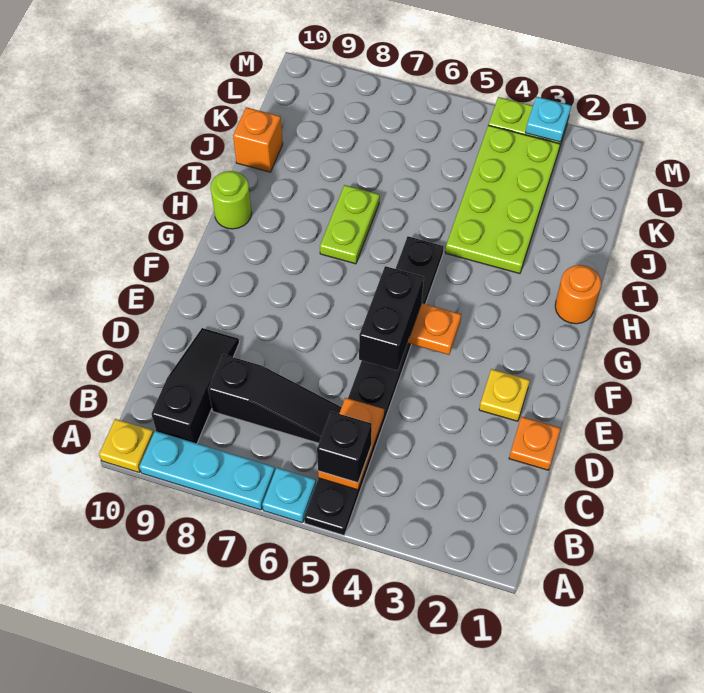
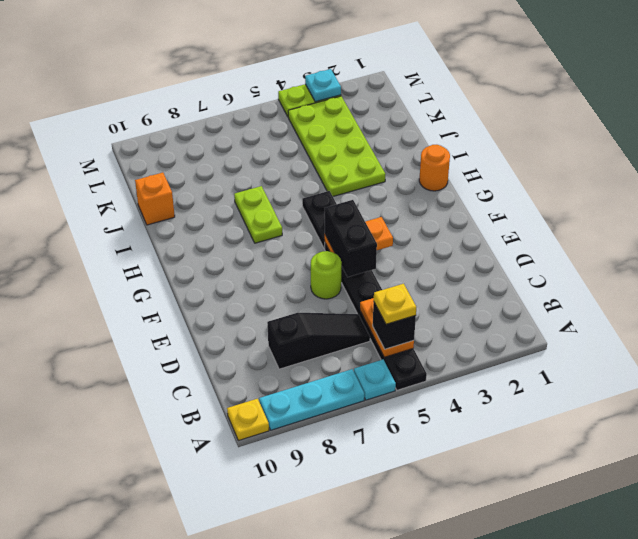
black 1x3 slope [151,328,239,443] -> none
orange 1x1 plate [509,417,561,470] -> none
yellow 1x1 plate [479,369,530,421] -> yellow 1x1 plate moved to [374,284,416,324]
lime 1x1 round brick [211,171,252,229] -> lime 1x1 round brick moved to [311,251,342,299]

